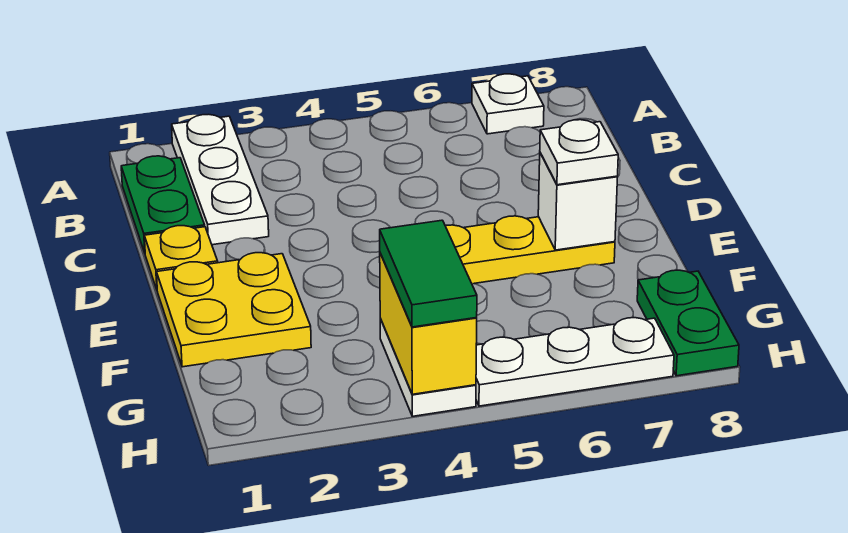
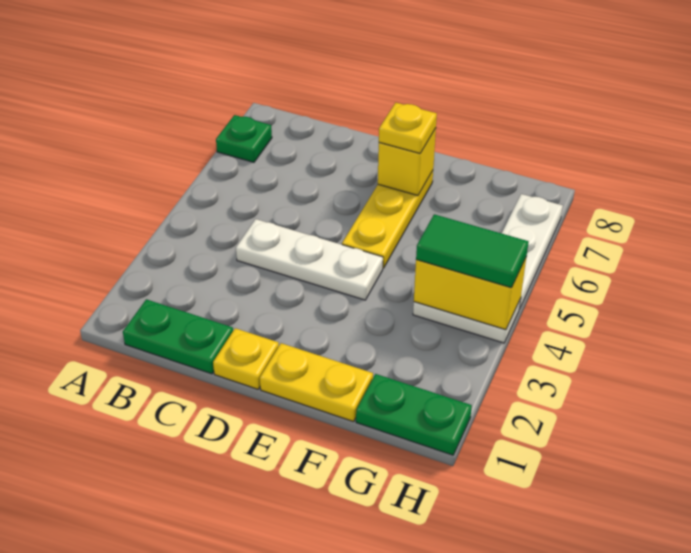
white 1x3 plate [172,114,269,245] -> white 1x3 plate moved to [236,219,383,300]
white 1x1 plate [472,74,544,134] -> green 1x1 plate [216,115,272,162]
yellow 2x2 plate [157,253,311,367] -> yellow 1x2 plate [260,343,373,422]
white 1x1 brick [538,153,617,250] -> yellow 1x1 brick [378,128,436,196]
white 1x1 plate [540,120,618,185] -> yellow 1x1 plate [379,103,437,153]
green 1x2 plate [637,270,739,376] -> green 1x2 plate moved to [356,374,472,455]

